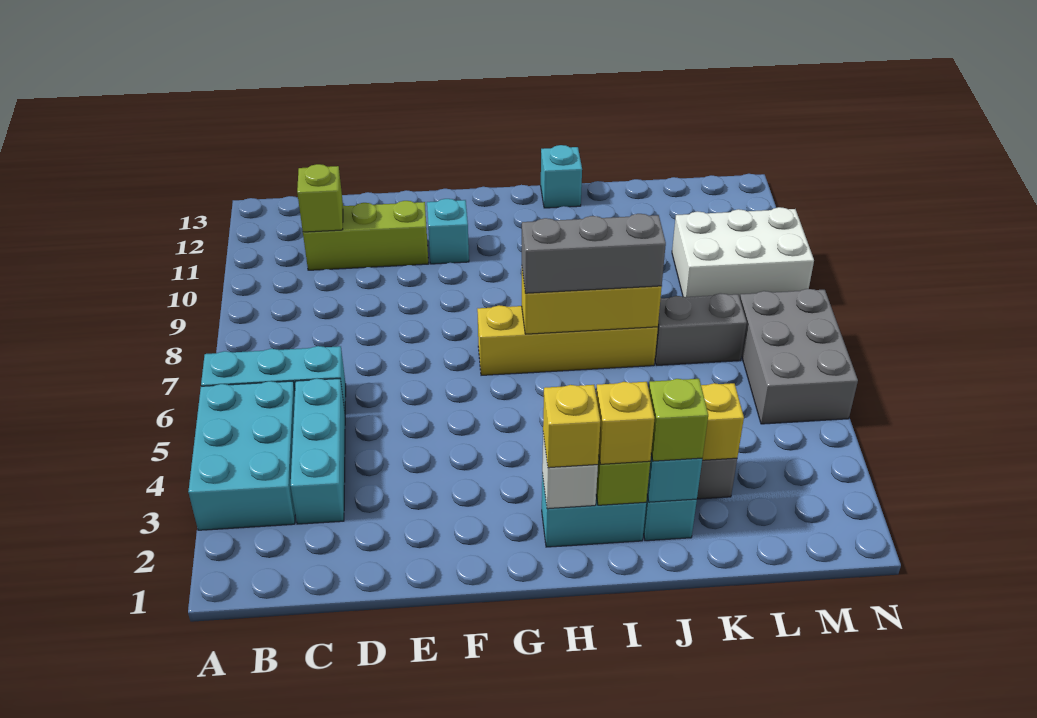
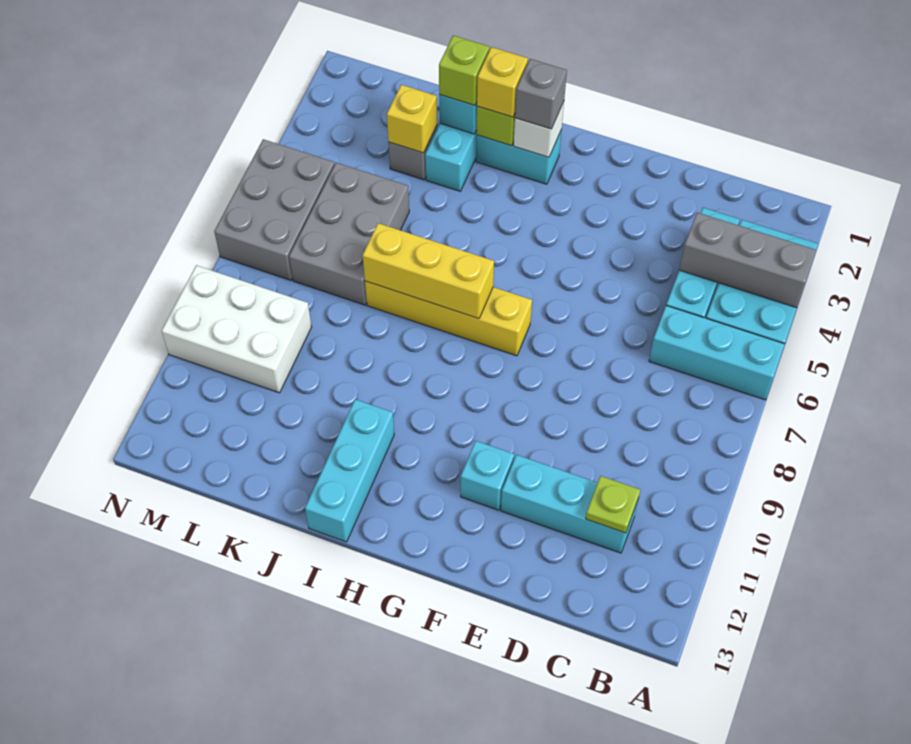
lime 1x3 brick [303,201,428,270] -> cyan 1x3 brick [501,455,638,553]
lime 1x1 brick [297,164,343,232] -> lime 1x1 plate [586,476,640,533]
yellow 1x1 brick [543,385,600,468] -> grey 1x1 brick [515,59,567,129]
grey 1x3 brick [522,214,666,293] -> grey 1x3 brick moved to [679,213,816,308]
cyan 1x1 brick [541,145,582,208] -> cyan 1x3 brick [305,399,394,542]
grey 1x2 brick [655,293,747,365] -> grey 2x3 brick [289,163,409,305]

